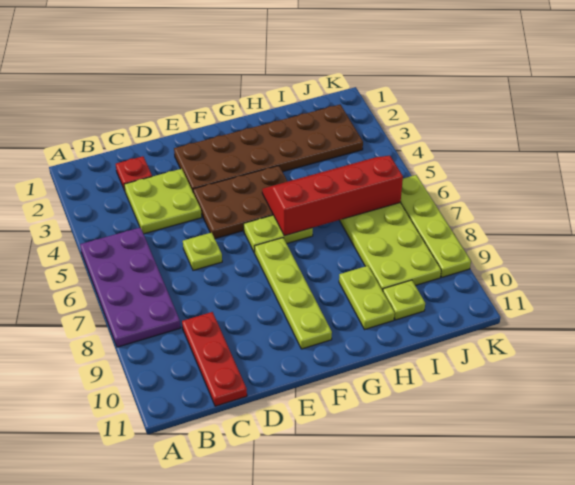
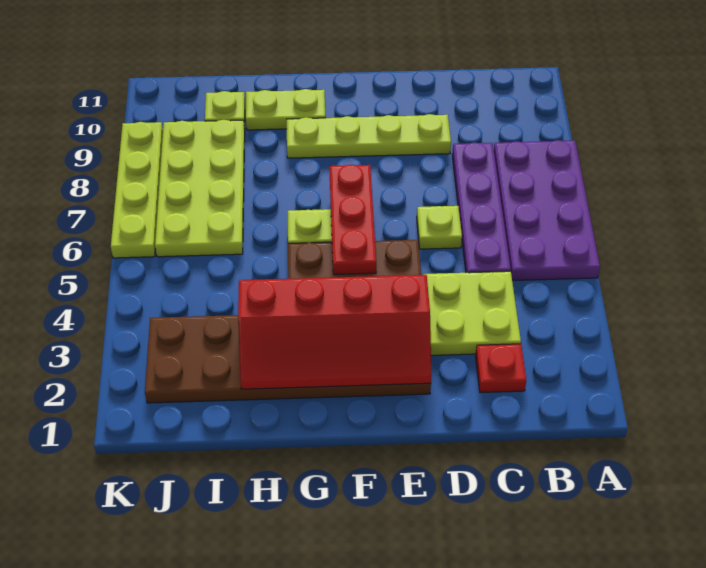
none -> purple 1x4 plate [452,142,511,273]
red 1x3 plate [182,312,247,406] -> red 1x3 plate moved to [329,165,376,274]
lime 1x4 plate [255,238,332,349] -> lime 1x4 plate turned to [287,114,451,158]
red 2x4 slope [262,156,403,236] -> red 2x4 slope moved to [238,275,431,389]
lime 1x2 plate [339,266,395,330] -> lime 1x2 plate turned to [246,89,326,130]

